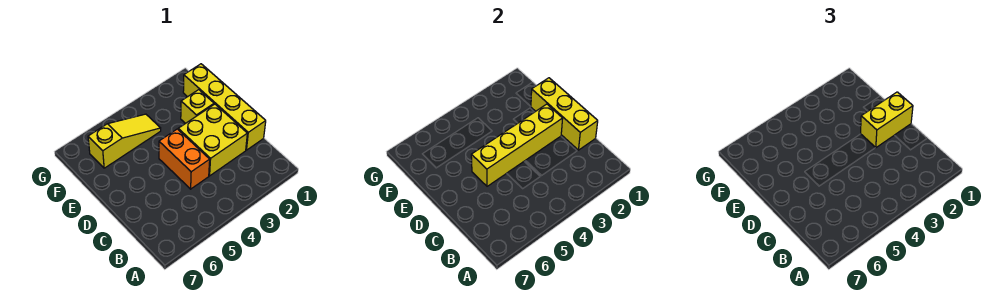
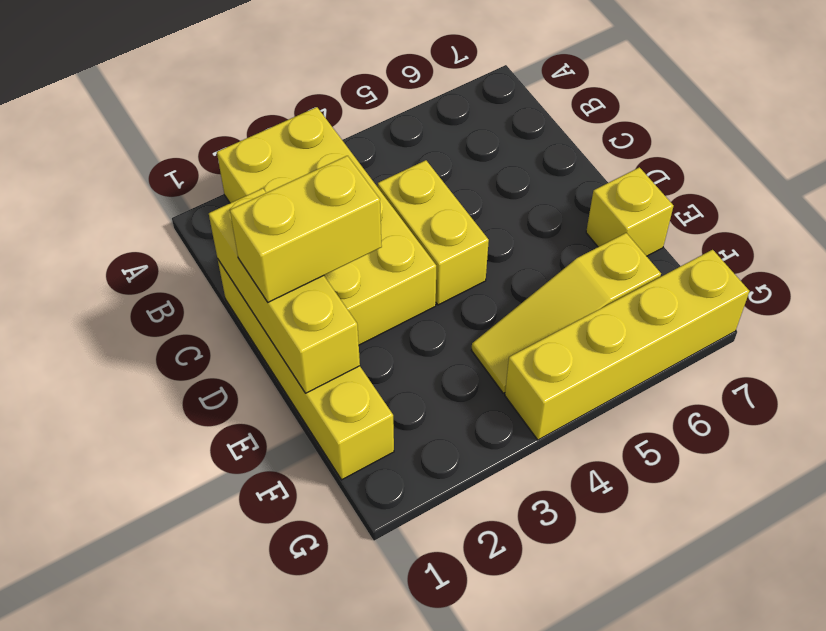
yellow 2x2 brick [178,104,247,176] -> yellow 2x4 brick [217,107,436,345]
orange 1x2 brick [159,129,210,189] -> yellow 1x2 brick [378,160,489,305]
yellow 1x4 brick [471,104,563,186] -> yellow 1x4 brick moved to [505,250,749,440]
yellow 1x1 brick [181,90,214,124] -> yellow 1x1 brick moved to [586,167,673,256]

